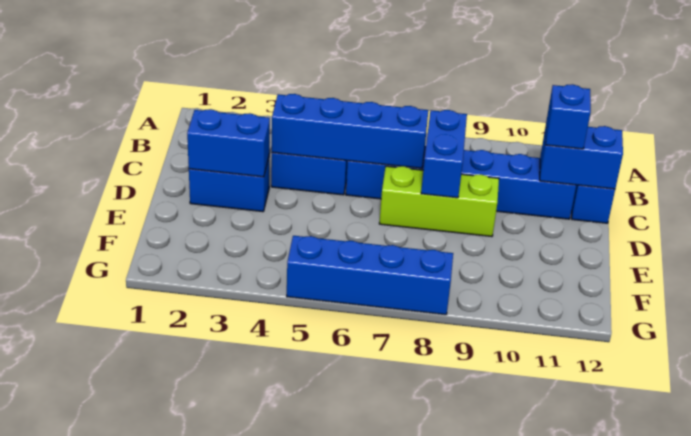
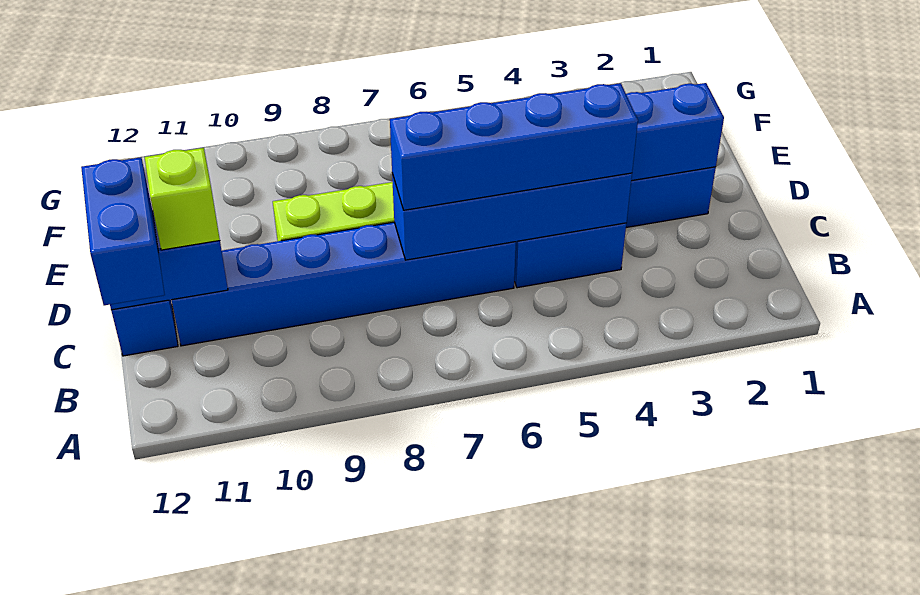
blue 1x2 brick [421,110,467,198] -> blue 1x2 brick moved to [81,157,164,305]
blue 1x1 brick [546,84,591,149] -> lime 1x1 brick [145,148,220,250]
blue 1x4 brick [287,236,453,315] -> blue 1x4 brick moved to [390,83,638,210]

